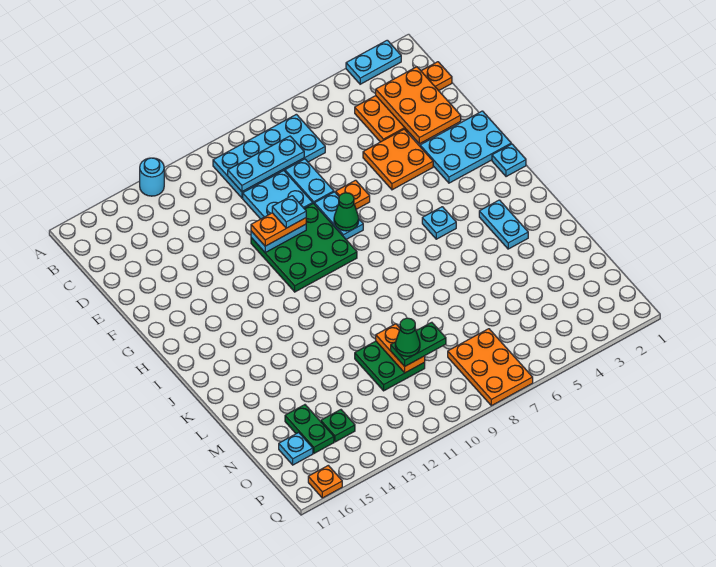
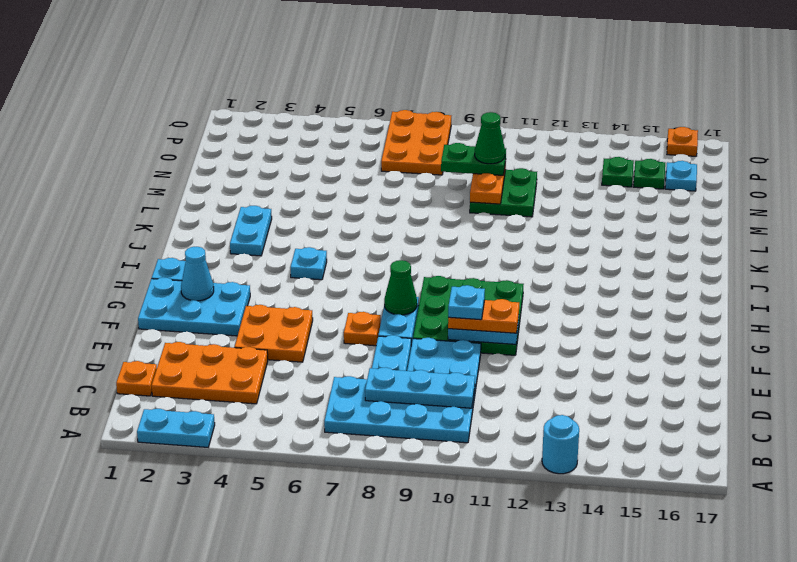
orange 2x3 plate [376,67,461,144] -> none
none -> cyan 1x1 cone [181,247,214,301]
green 1x2 plate [285,405,334,453] -> green 1x1 plate [634,159,665,189]

